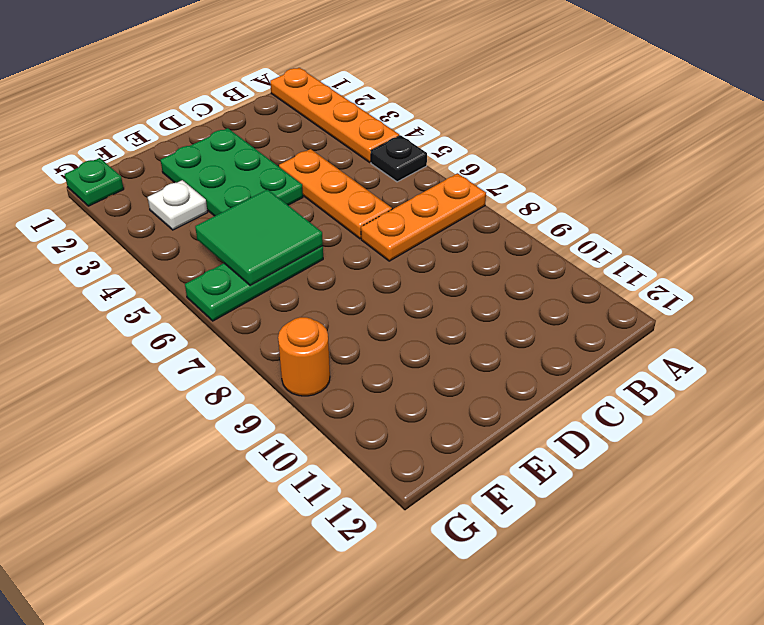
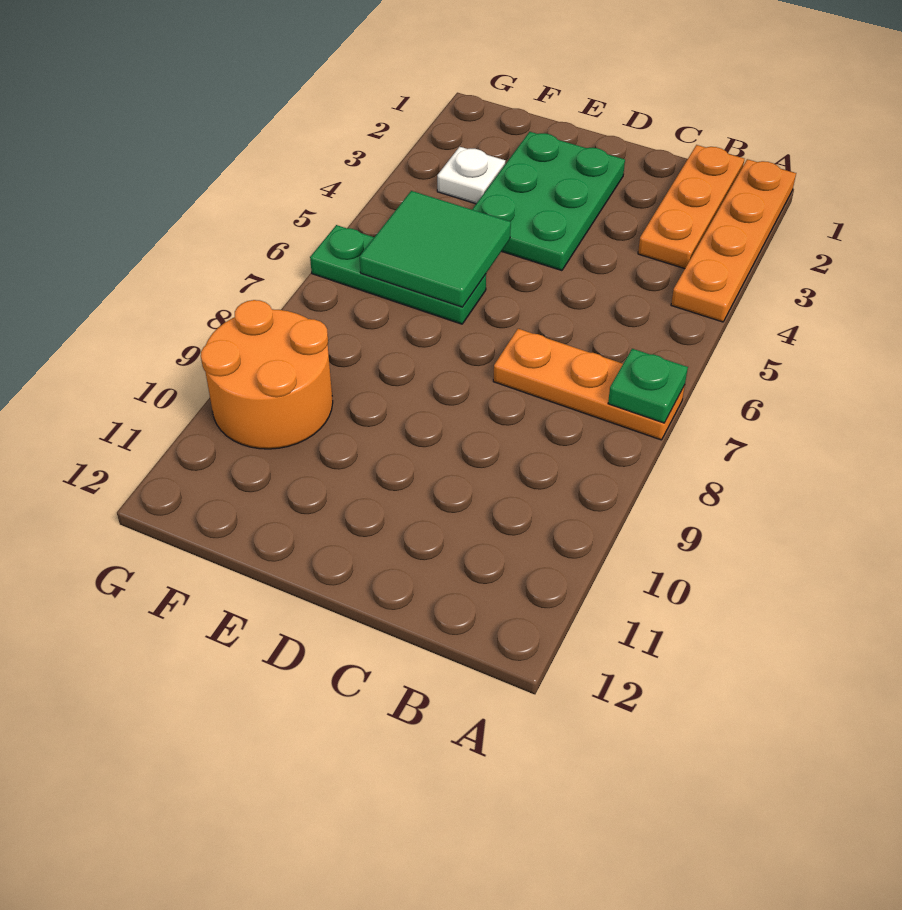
black 1x1 plate [371,135,427,182] -> none
orange 1x3 plate [279,149,392,239] -> orange 1x3 plate moved to [638,145,744,269]
green 1x1 plate [65,158,124,206] -> green 1x1 plate moved to [608,349,688,423]
orange 1x1 round brick [278,317,330,396] -> orange 2x2 round brick [201,300,333,449]

